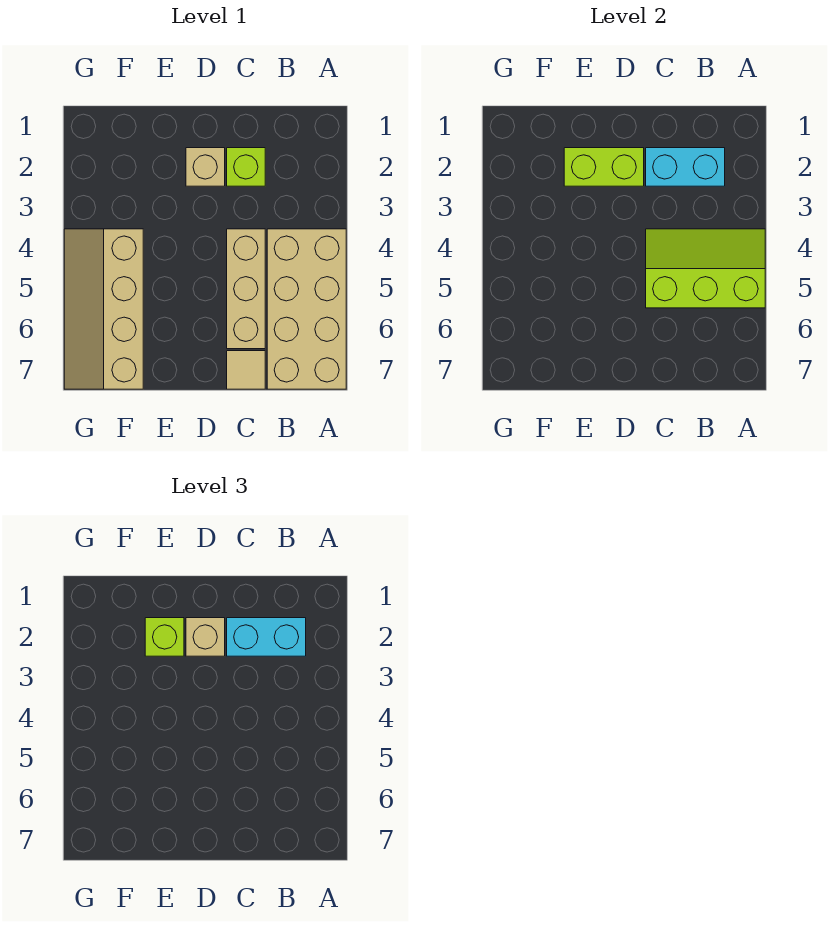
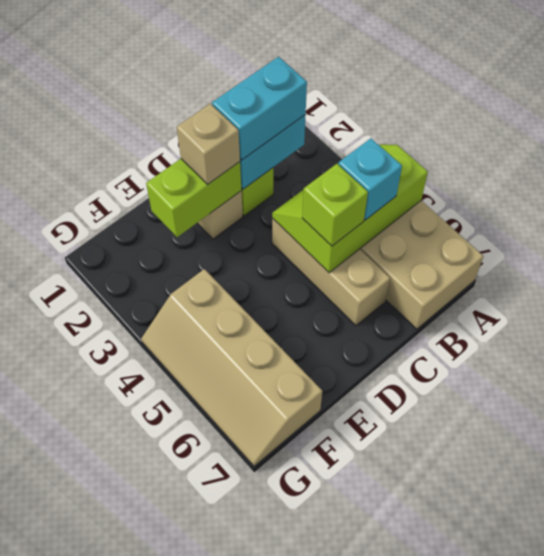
none -> cyan 1x1 brick [338,138,402,220]
tan 1x1 tile [227,351,265,389] -> none
lime 1x1 brick [145,618,184,656] -> lime 1x1 brick moved to [302,164,368,246]

